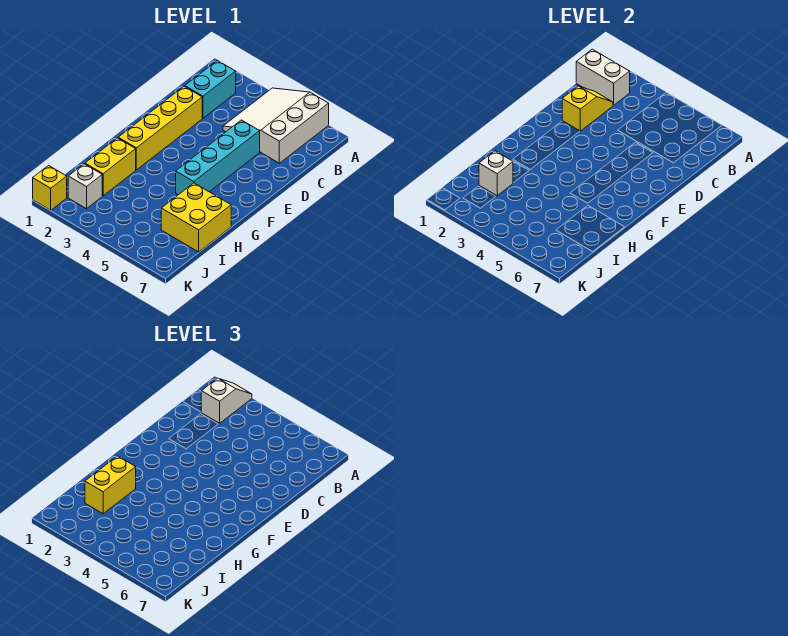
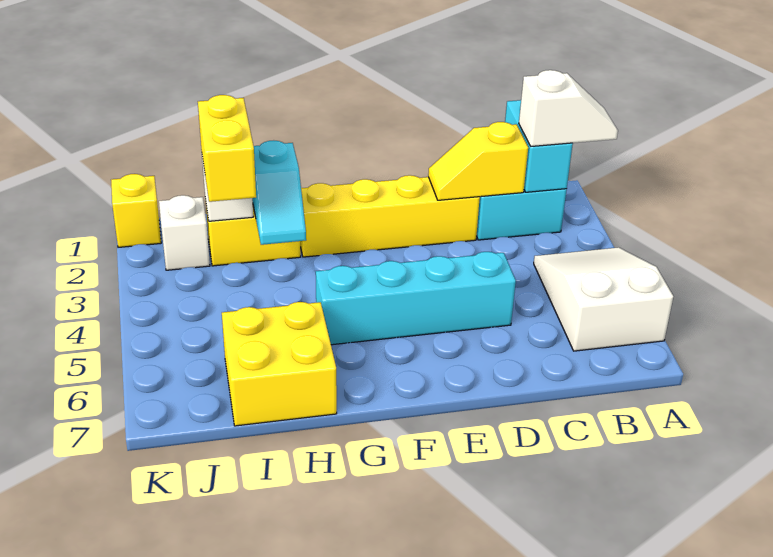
white 3x3 slope [223,88,329,163] -> white 2x3 slope [534,247,673,351]
white 1x2 brick [576,49,630,105] -> cyan 1x2 brick [505,100,573,192]
yellow 1x2 slope [562,86,613,131] -> yellow 1x2 slope turned to [428,122,528,200]
none -> cyan 1x2 slope [252,140,306,245]
yellow 1x2 brick [85,456,136,514] -> yellow 1x2 brick turned to [198,95,256,202]

